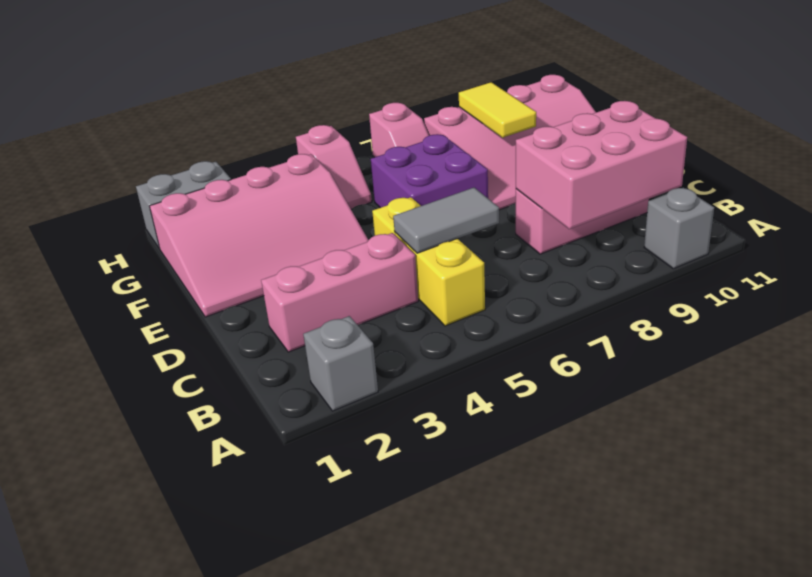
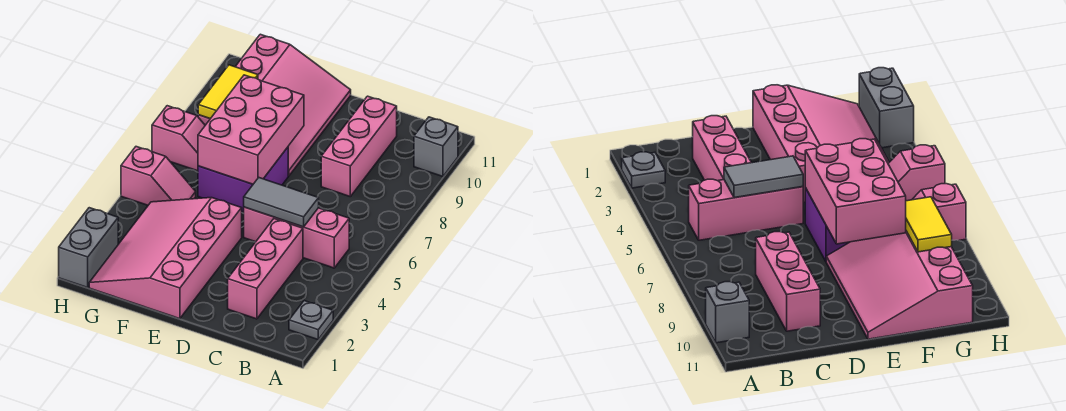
grey 1x1 brick [303,316,378,411] -> grey 1x1 plate [289,301,333,339]
yellow 1x3 brick [372,197,485,326] -> pink 1x3 brick [244,207,349,268]
pink 2x3 brick [516,101,687,229] -> pink 2x3 brick moved to [198,75,304,184]
grey 1x2 tile [393,188,499,253] -> grey 1x2 tile turned to [244,178,319,227]
pink 3x4 slope [150,154,368,317] -> pink 3x4 slope turned to [89,198,242,319]
yellow 1x2 tile [459,82,536,138] -> yellow 1x2 tile turned to [198,65,258,119]

